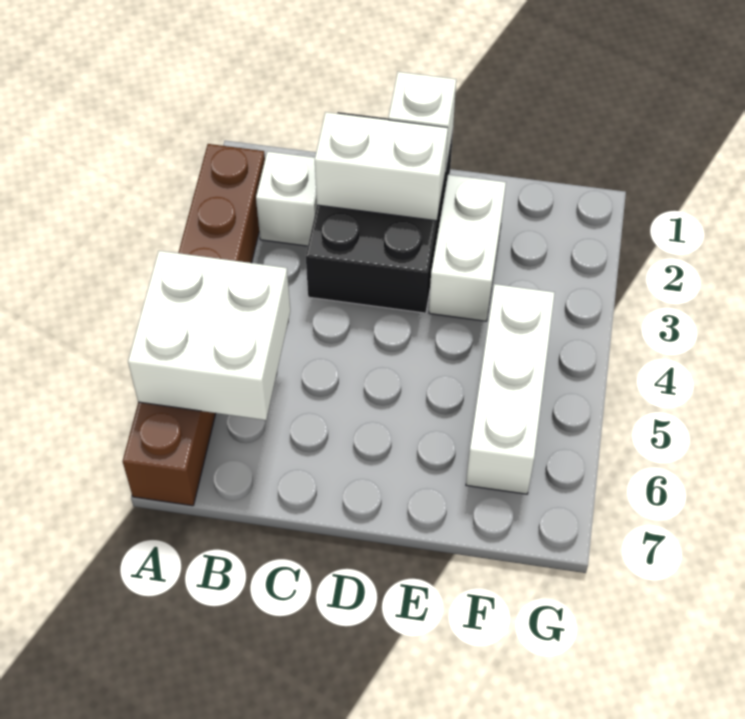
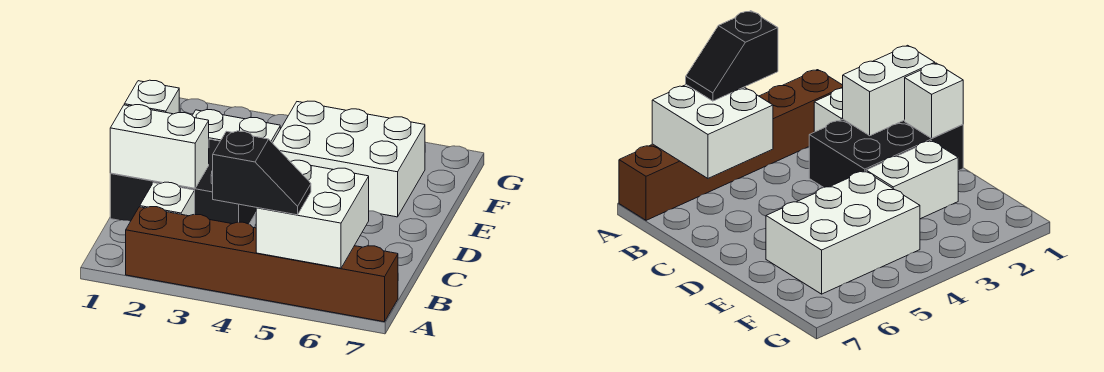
none -> black 1x2 slope [213,131,311,215]
white 1x2 brick [315,112,448,221] -> white 1x2 brick turned to [110,105,209,188]
white 1x3 brick [466,284,555,494] -> white 2x3 brick [273,101,425,217]

